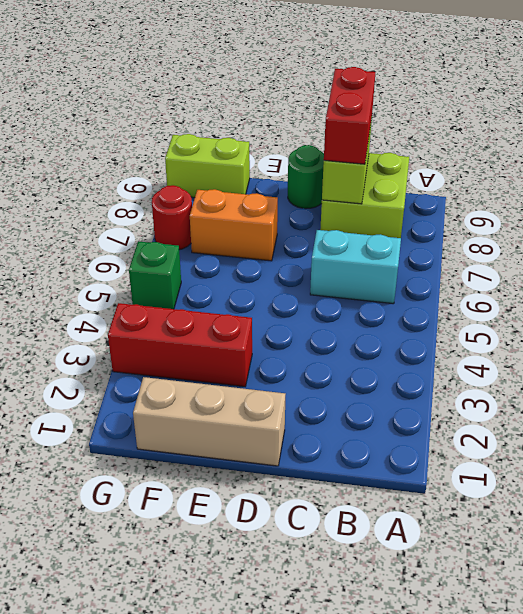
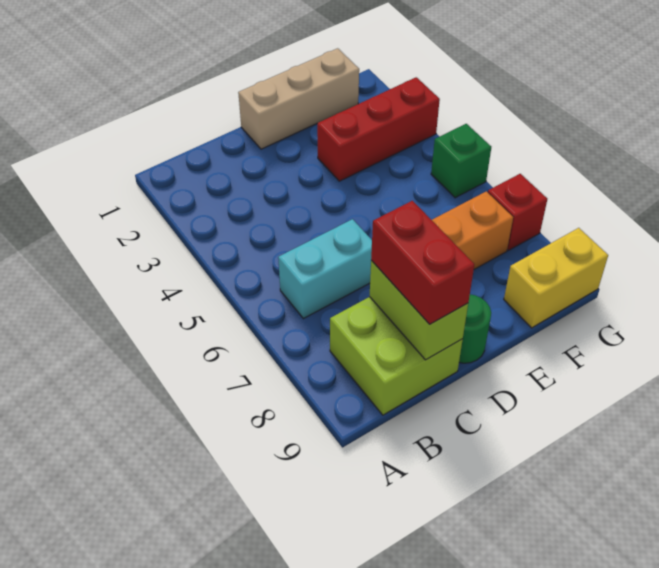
lime 1x2 brick [165,134,250,198] -> yellow 1x2 brick [504,228,608,328]
red 1x1 round brick [152,185,192,250] -> red 1x1 brick [488,174,547,250]

